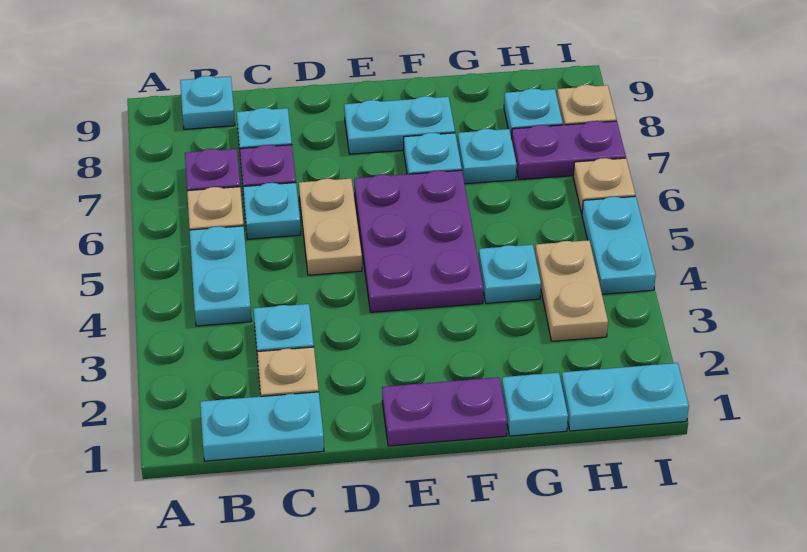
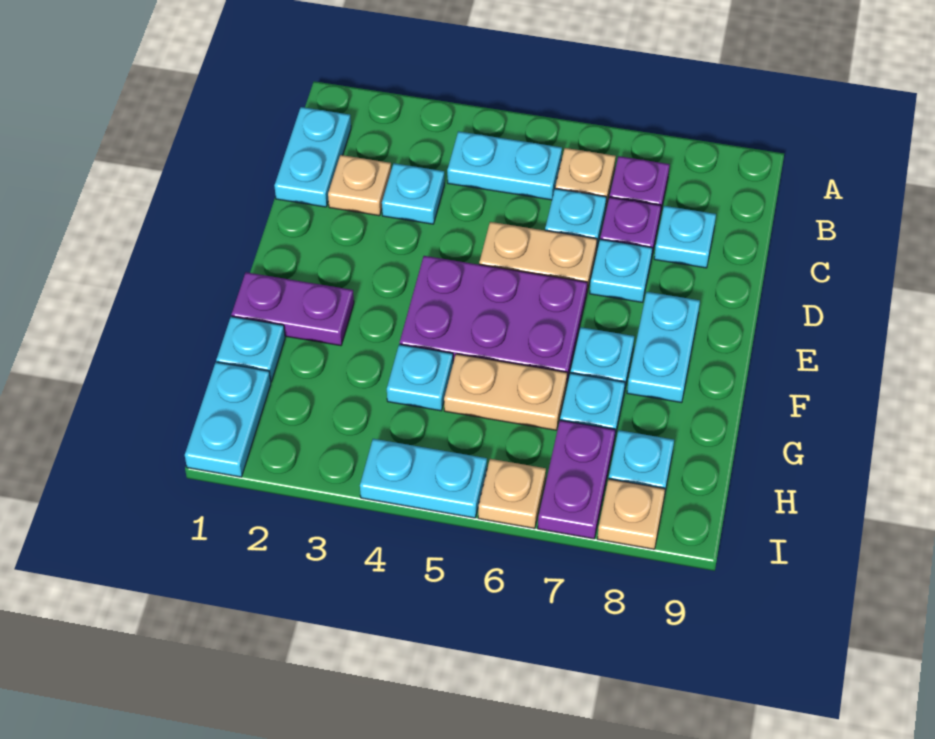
cyan 1x1 plate [180,76,235,129] -> cyan 1x1 plate moved to [590,239,652,302]
purple 1x2 plate [382,377,507,446] -> purple 1x2 plate turned to [231,272,354,346]
tan 1x2 plate [535,240,608,341] -> tan 1x2 plate moved to [444,354,567,430]

